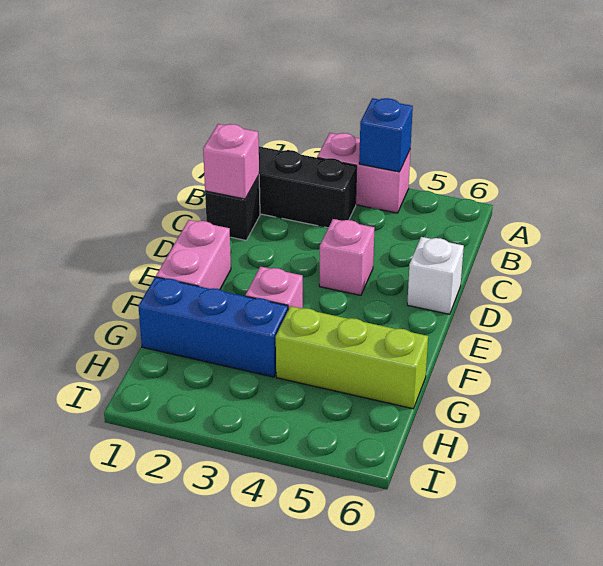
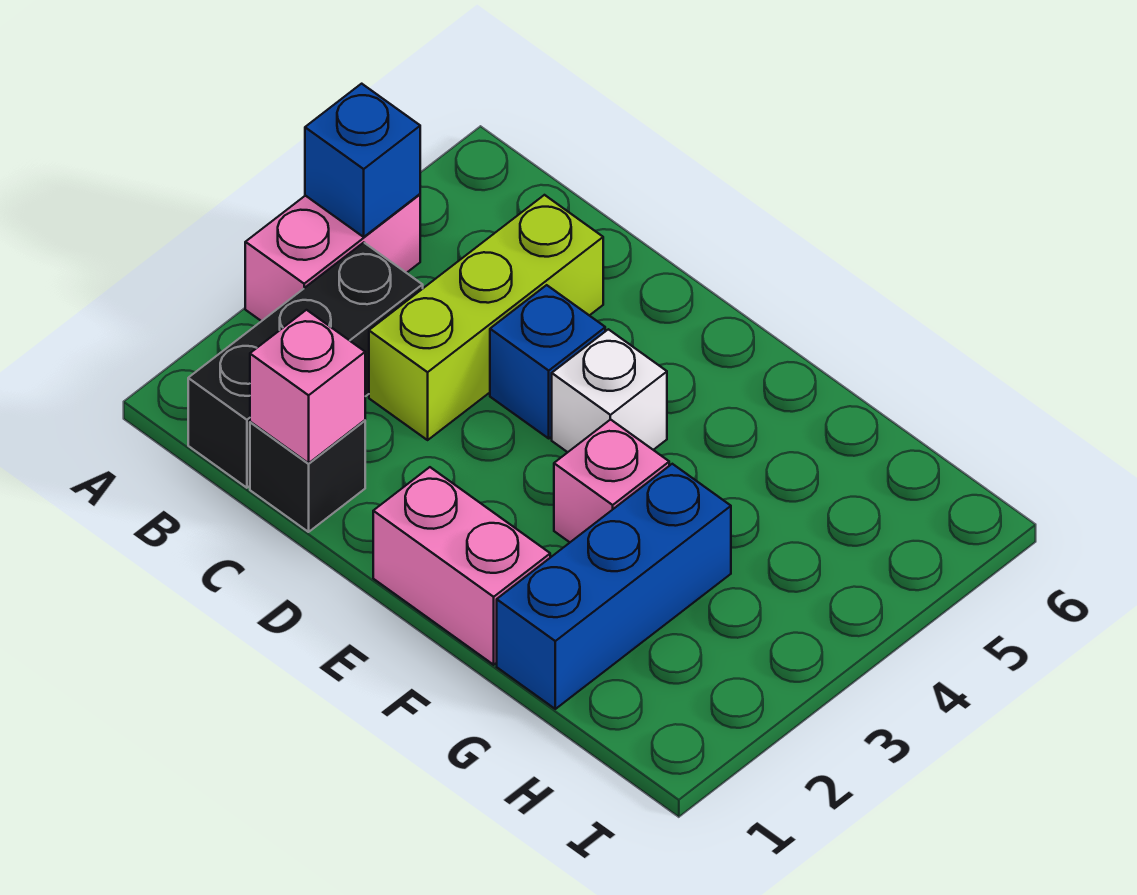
pink 1x1 brick [319,219,374,295] -> blue 1x1 brick [490,285,605,438]
white 1x1 brick [407,237,464,314] -> white 1x1 brick moved to [552,329,667,452]
lime 1x3 brick [276,306,428,409] -> lime 1x3 brick moved to [369,195,603,440]

